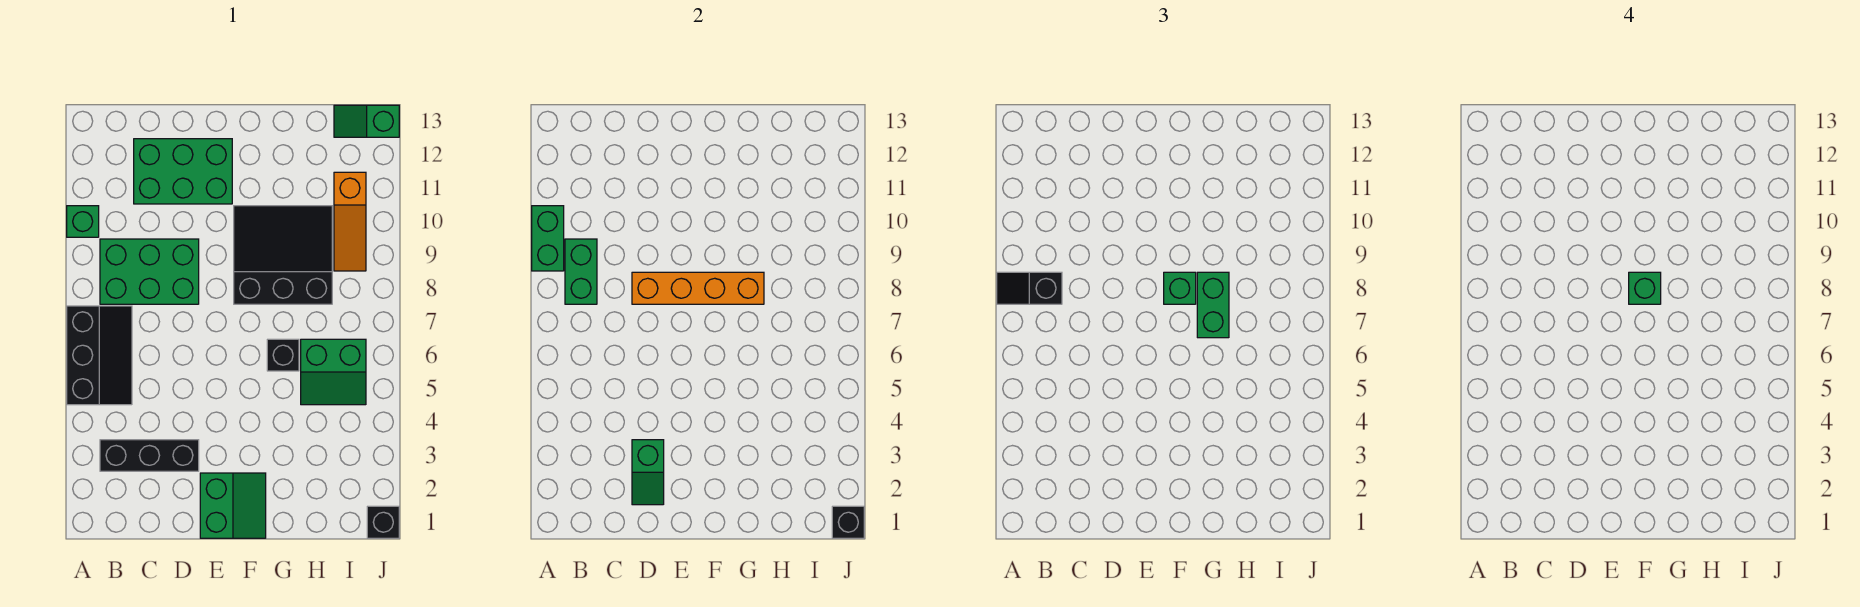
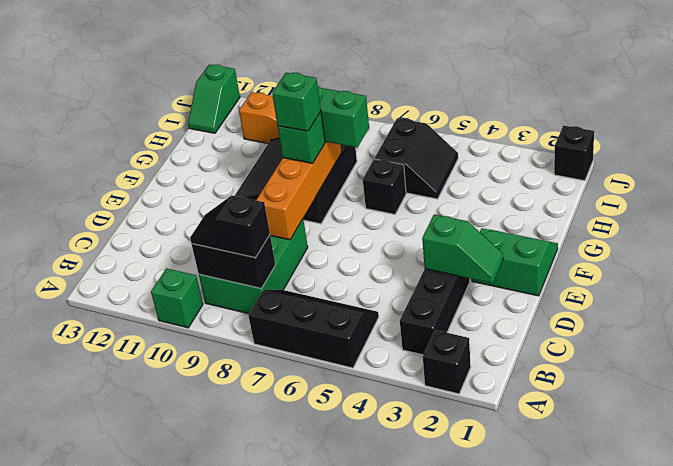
black 1x2 slope [997,272,1062,304] -> black 1x2 slope turned to [190,195,270,258]
green 1x2 brick [532,206,564,271] -> none
green 1x2 brick [565,239,597,304] -> black 1x2 brick [192,235,275,288]
green 2x3 brick [134,139,232,204] -> none
green 2x2 slope [301,339,366,405] -> black 2x2 slope [375,118,458,199]
black 1x1 brick [832,506,864,538] -> black 1x1 brick moved to [423,330,471,394]

